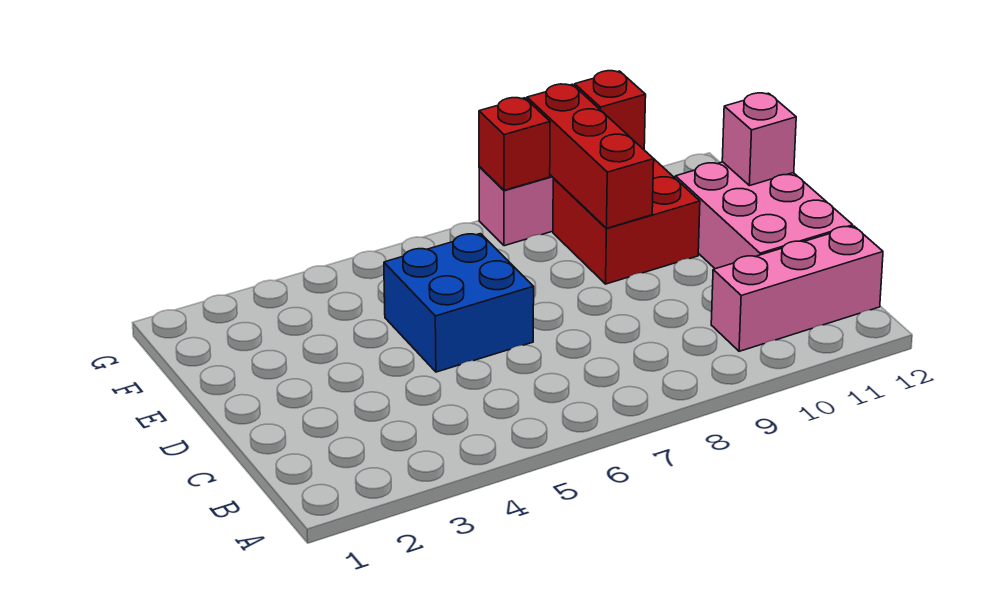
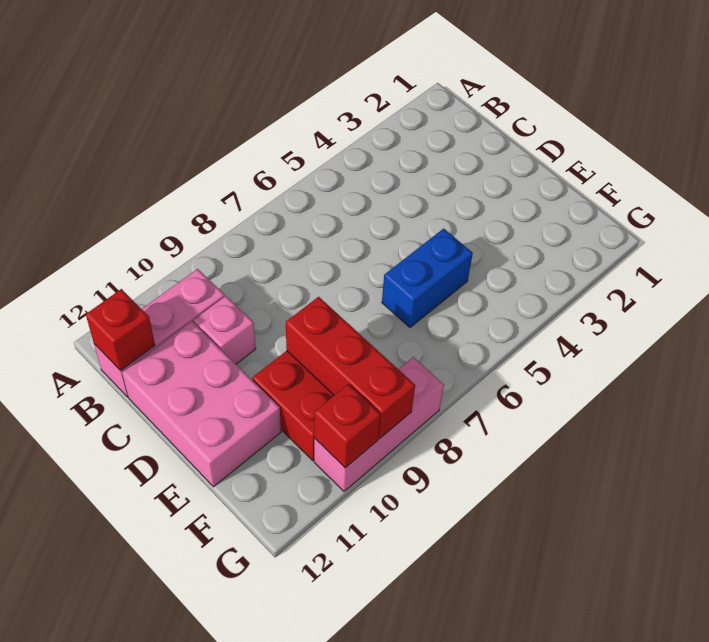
blue 2x2 brick [384,234,534,372] -> blue 1x2 brick [382,228,473,327]
pink 1x1 brick [722,93,796,186] -> pink 1x1 brick moved to [193,296,256,364]
red 1x1 brick [479,98,550,190] -> red 1x1 brick moved to [86,289,155,371]

